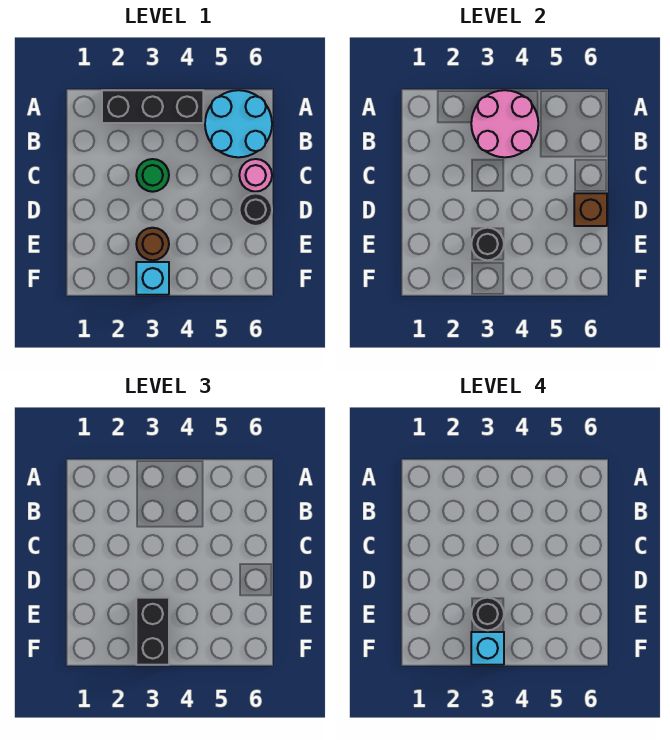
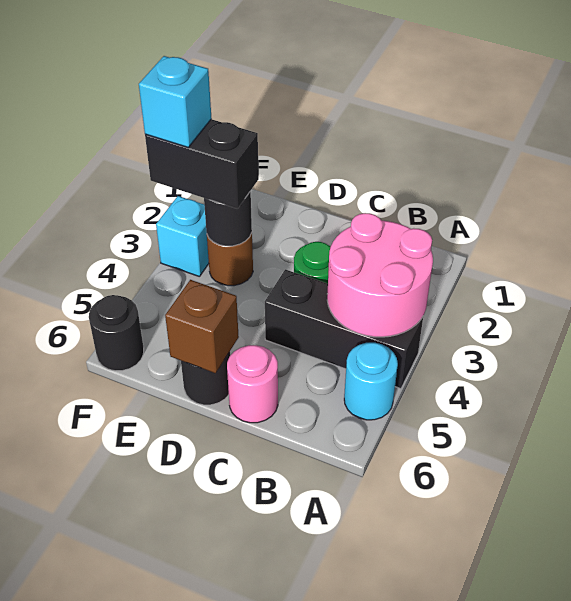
black 1x3 brick [102,90,203,123] -> black 1x3 brick turned to [265,269,423,389]
cyan 2x2 round brick [205,90,272,157] -> cyan 1x1 round brick [344,343,398,420]
black 1x1 round brick [471,598,504,630] -> black 1x1 round brick moved to [89,295,144,371]

